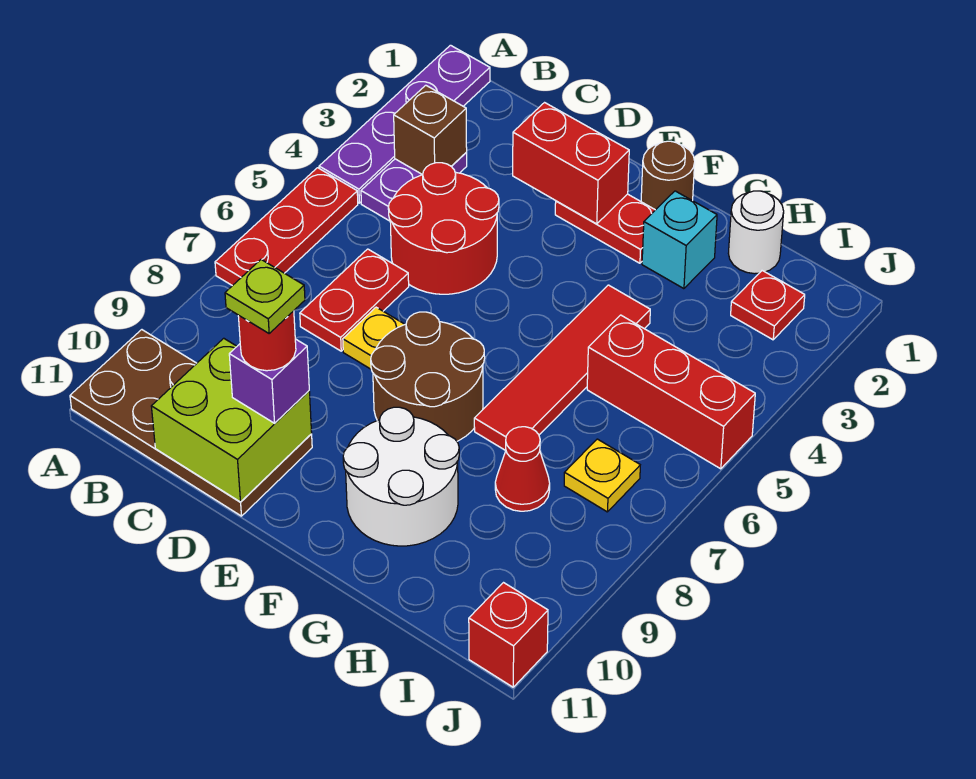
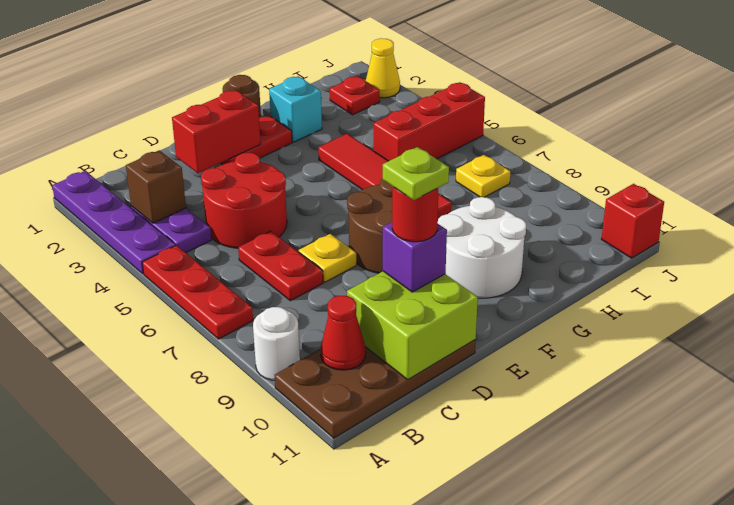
white 1x1 round brick [728,191,784,274] -> white 1x1 round brick moved to [253,307,300,380]
red 1x1 cone [495,427,550,511] -> red 1x1 cone moved to [321,296,366,370]
none -> yellow 1x1 cone [366,38,400,98]

